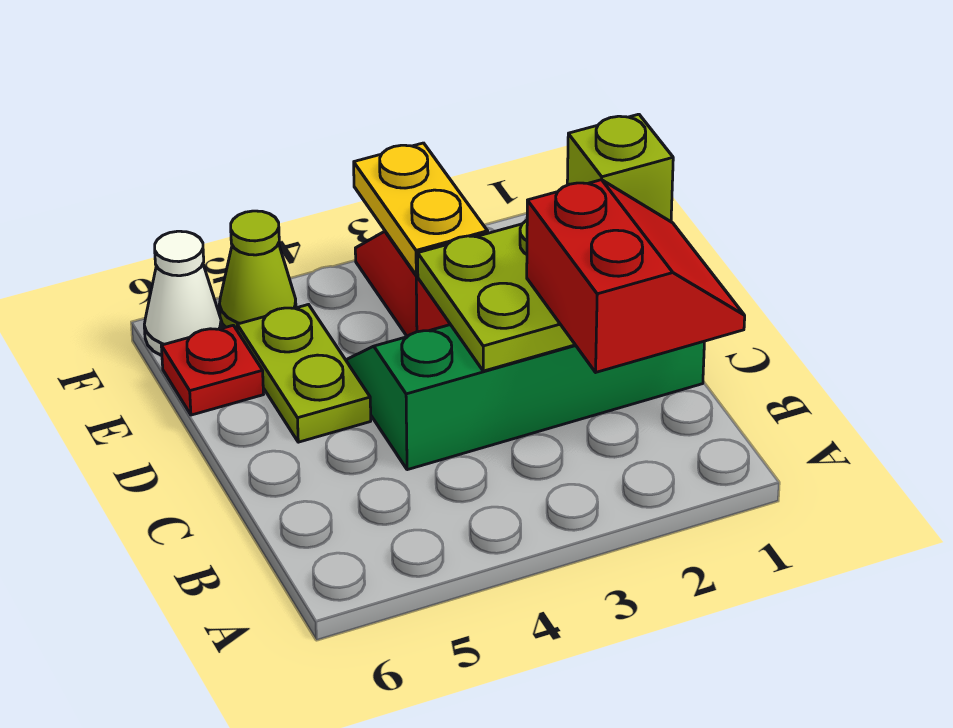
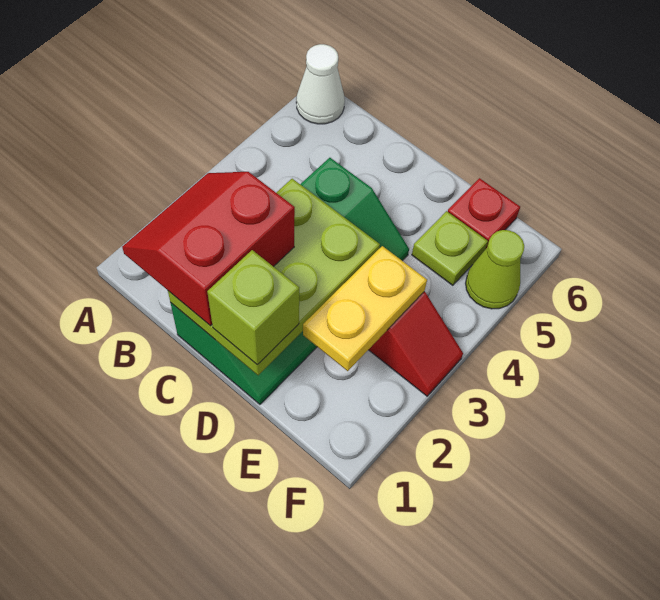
red 2x2 slope [527,180,745,372] -> red 2x2 slope turned to [122,172,295,326]
lime 1x2 plate [237,305,371,442] -> lime 1x1 plate [412,211,488,285]
yellow 1x2 plate [354,143,488,275] -> yellow 1x2 plate turned to [303,246,427,371]
white 1x1 cone [144,231,221,356] -> white 1x1 cone moved to [296,44,345,124]

